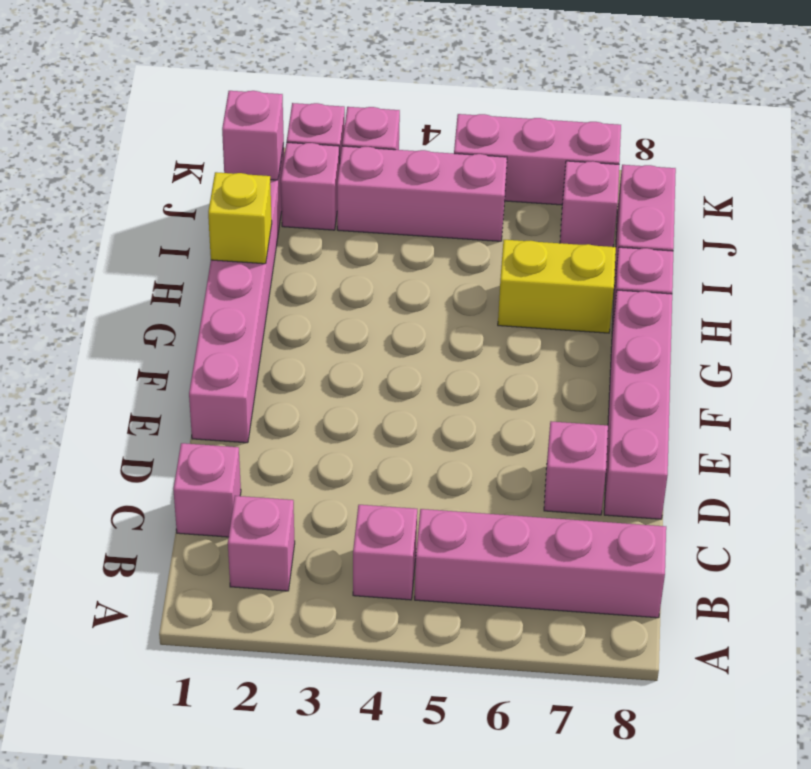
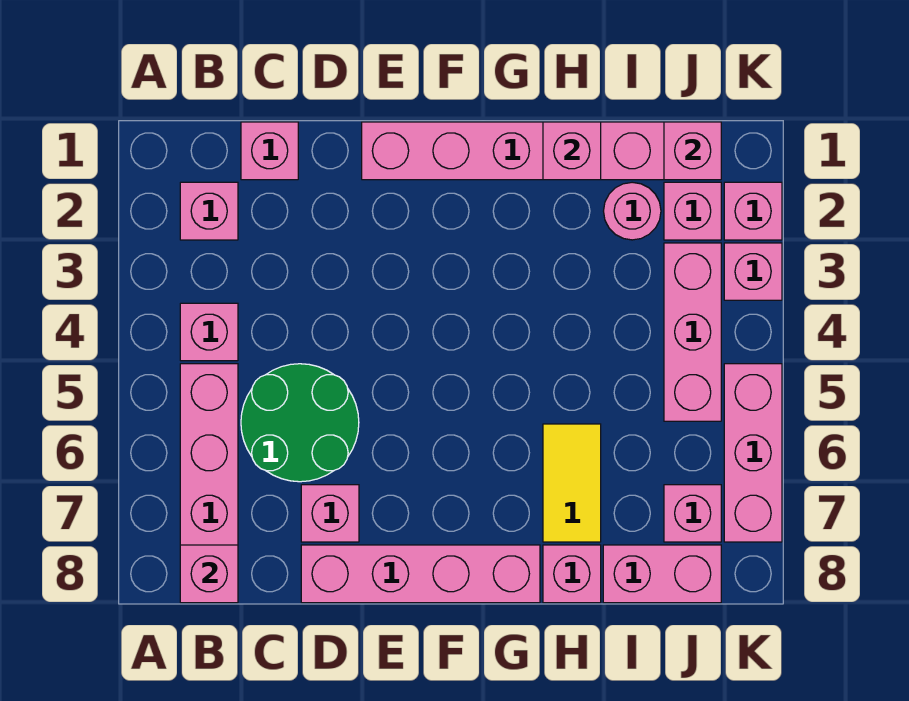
none -> pink 1x1 brick [180,545,238,603]
none -> green 2x2 round brick [241,364,359,482]
yellow 1x1 brick [208,172,272,264] -> pink 1x1 brick [543,122,601,180]
yellow 1x2 brick [498,240,616,333] -> yellow 1x2 tile [543,424,601,542]
none -> pink 1x1 round brick [604,182,661,240]

